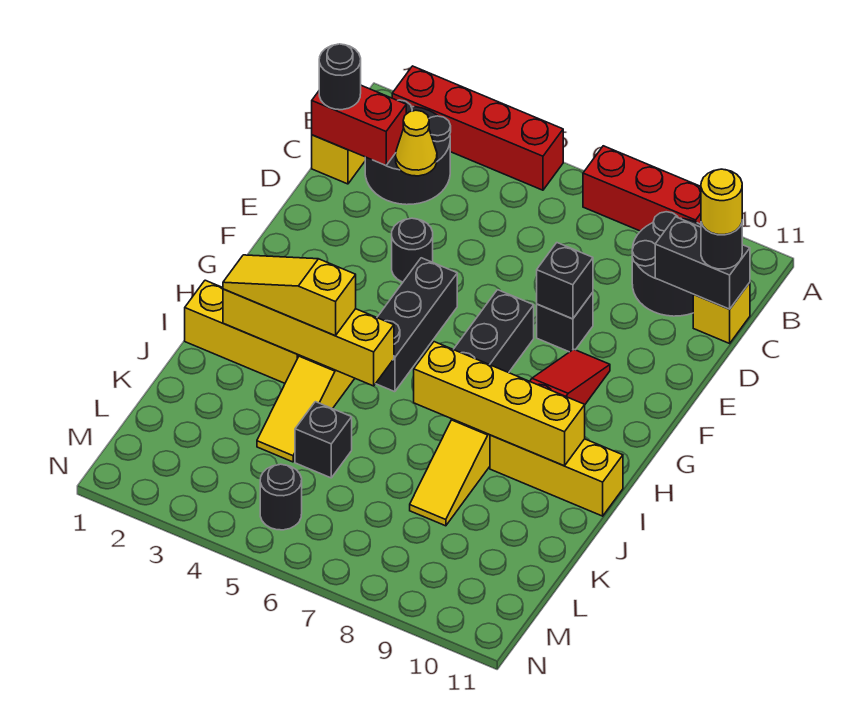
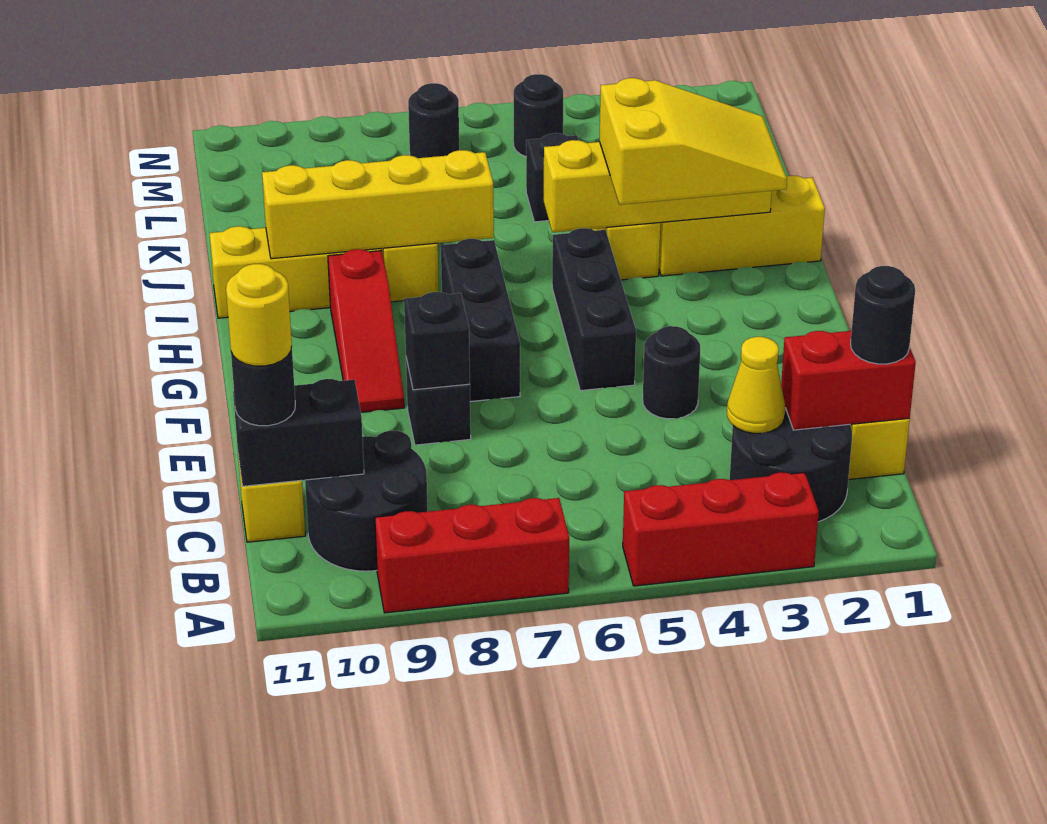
red 1x4 brick [392,66,563,190] -> red 1x3 brick [623,472,819,586]
yellow 1x3 slope [223,255,356,336] -> yellow 2x3 slope [600,78,787,205]
none -> black 1x1 round brick [408,83,459,158]

